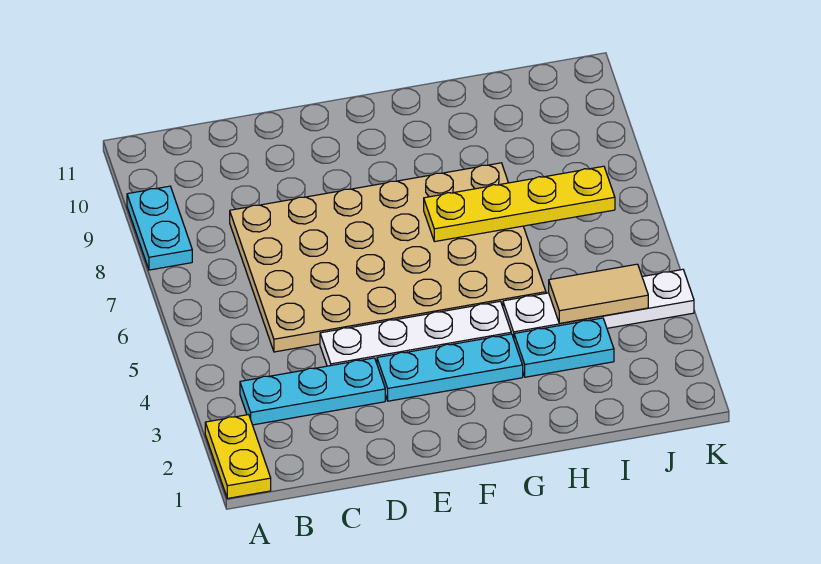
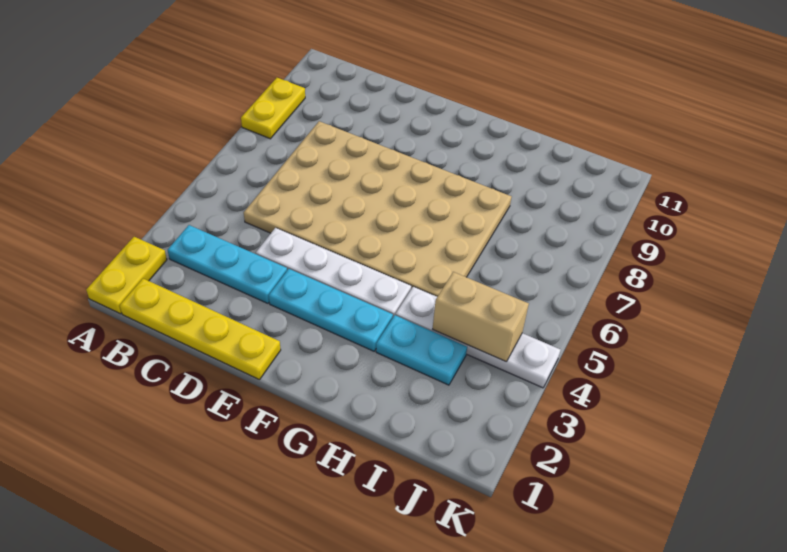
cyan 1x2 plate [127,186,192,270] -> yellow 1x2 plate [241,78,305,139]
yellow 1x4 plate [424,166,615,242] -> yellow 1x4 plate moved to [120,279,281,380]
tan 1x2 tile [549,264,648,323] -> tan 1x2 brick [433,272,529,362]

